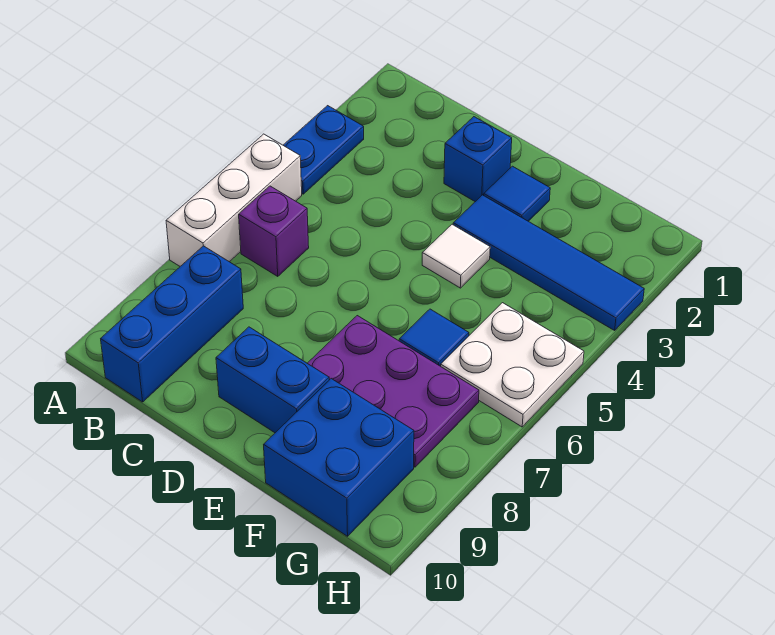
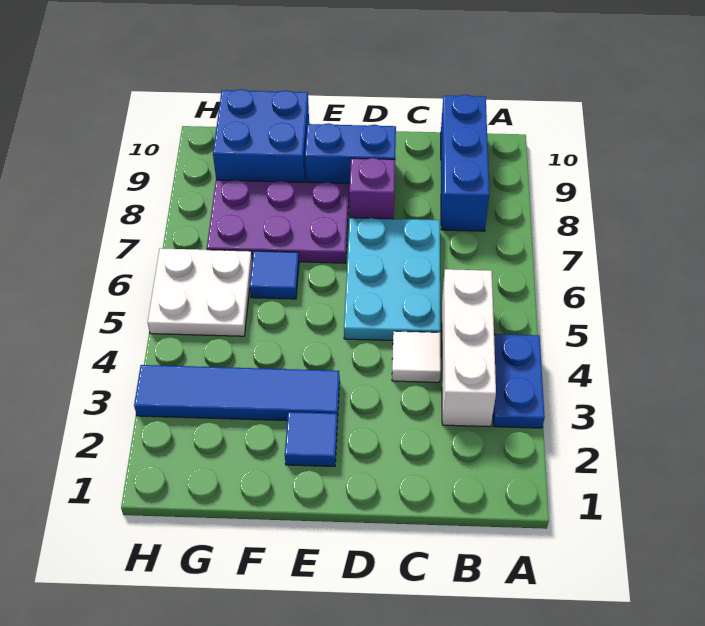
white 1x3 brick [166,134,302,266] -> white 1x3 brick moved to [442,269,496,427]
purple 1x1 brick [239,186,309,277] -> purple 1x1 brick moved to [349,158,395,219]
none -> cyan 2x3 plate [344,218,440,340]
blue 1x1 brick [444,117,512,202] -> none
white 1x1 tile [422,224,490,288] -> white 1x1 tile moved to [392,331,441,382]

